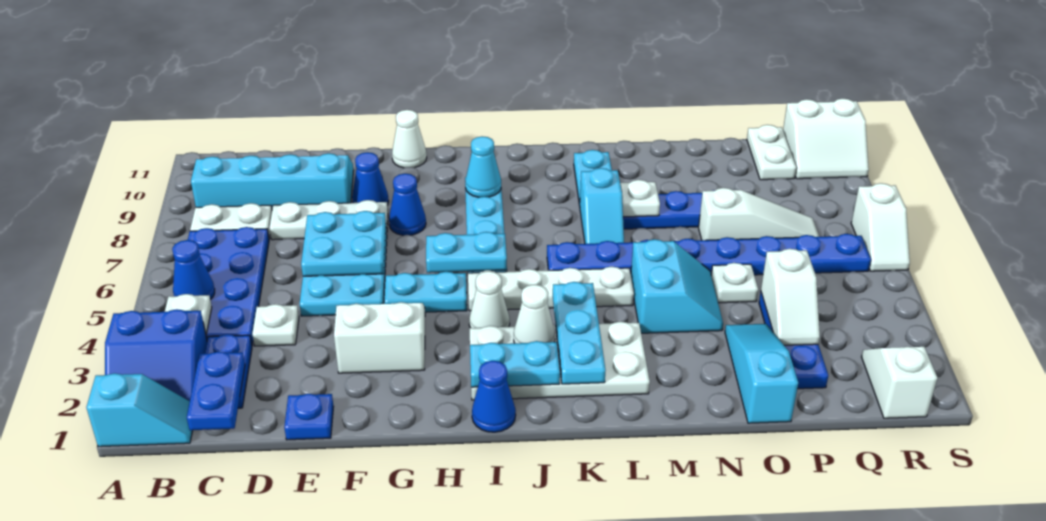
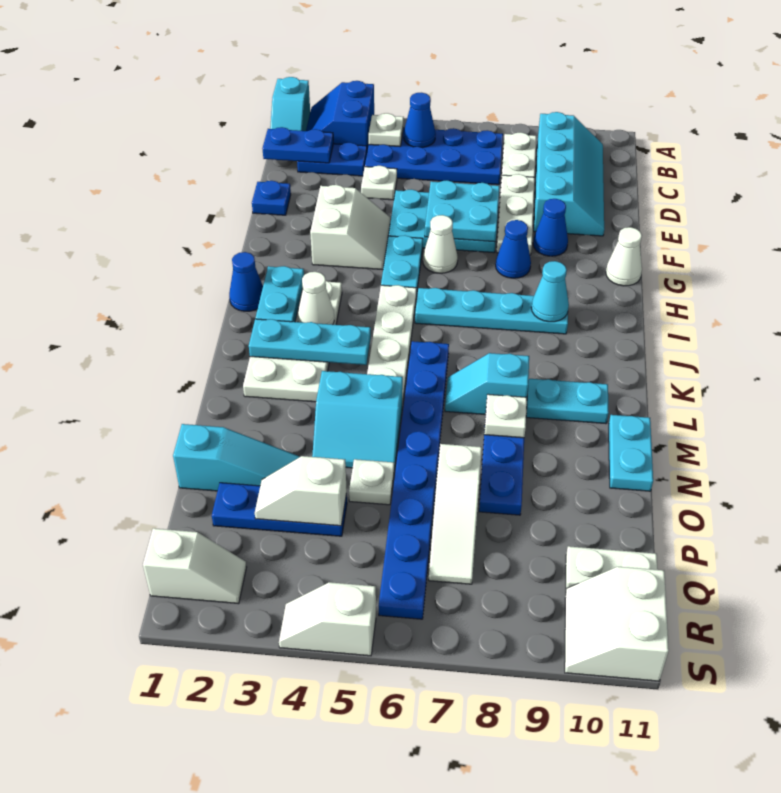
cyan 1x2 plate [426,232,507,273] -> cyan 1x2 plate moved to [609,415,653,491]
white 1x1 cone [469,271,510,328] -> white 1x1 cone moved to [423,215,458,273]
white 1x2 slope [851,183,910,271] -> white 1x2 slope moved to [279,582,376,656]

